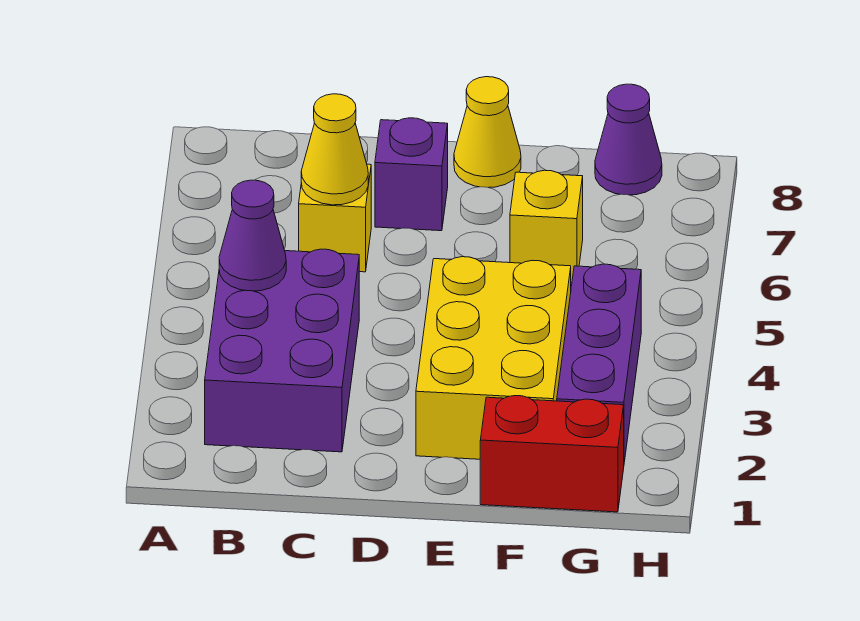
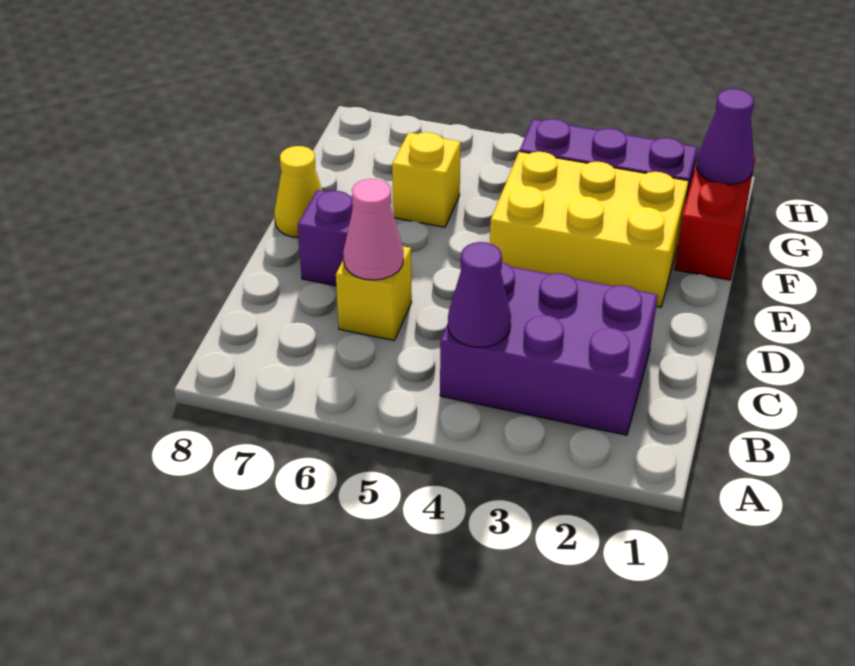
yellow 1x1 cone [301,94,368,205] -> pink 1x1 cone [343,179,404,280]
purple 1x1 cone [595,84,662,195] -> purple 1x1 cone moved to [697,89,754,185]

